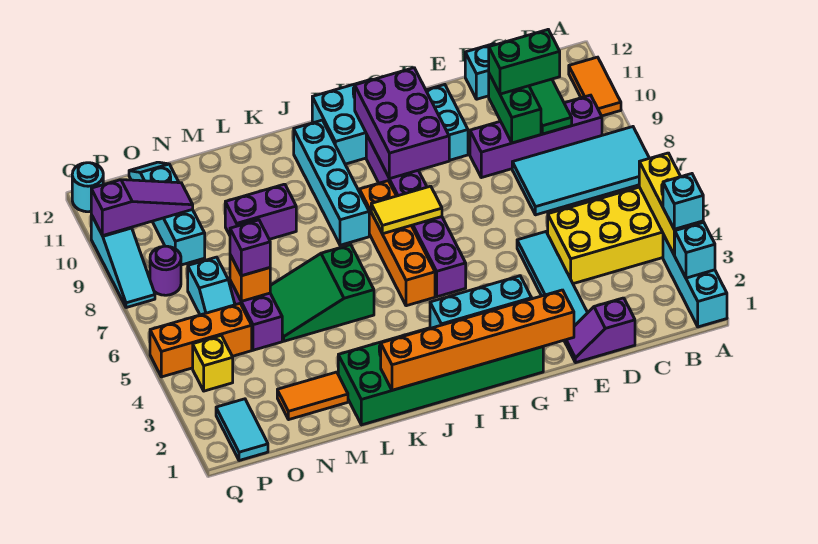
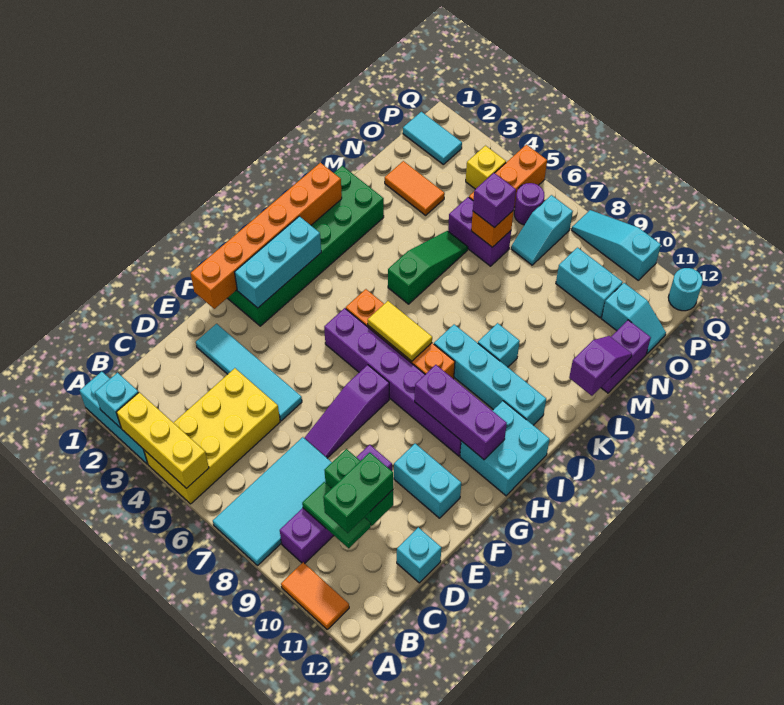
cyan 1x1 brick [663,174,703,229] -> cyan 1x1 brick moved to [478,323,520,367]
purple 1x2 slope [564,298,635,363] -> purple 1x2 slope moved to [569,336,632,396]
purple 2x3 brick [355,68,449,179] -> purple 1x3 brick [415,365,507,460]
yellow 1x2 tile [371,186,442,234] -> yellow 1x2 tile turned to [368,301,432,361]
green 2x3 slope [270,245,374,341] -> green 1x3 slope [388,231,468,304]
purple 1x2 brick [225,184,296,239] -> purple 1x2 brick moved to [601,320,651,393]
orange 1x2 tile [277,372,348,420] -> orange 1x2 tile turned to [385,161,445,215]
cyan 1x2 slope [188,257,235,315] -> cyan 1x2 slope turned to [511,195,573,265]
purple 1x3 slope [91,180,193,236] -> purple 1x3 slope moved to [304,365,389,458]
purple 1x1 round brick [150,246,181,295] -> purple 1x1 round brick moved to [514,183,544,225]

